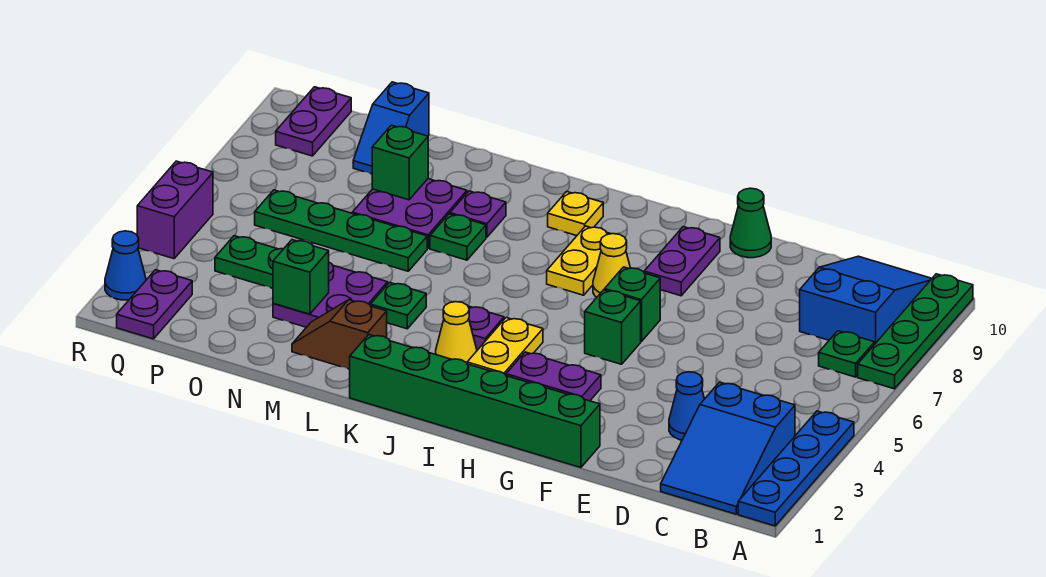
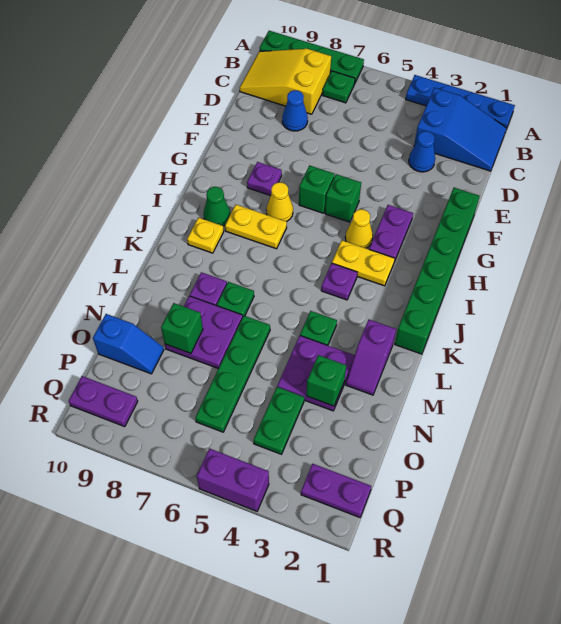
blue 2x3 slope [800,256,932,344] -> yellow 2x3 slope [239,49,331,114]
green 1x1 cone [730,188,771,258] -> green 1x1 cone moved to [204,187,230,226]
purple 1x2 plate [644,227,720,296] -> purple 1x1 plate [247,162,282,196]
yellow 1x1 cone [436,302,477,363] -> yellow 1x1 cone moved to [345,209,373,248]
brown 1x2 slope [292,300,387,369] -> purple 1x2 slope [346,320,396,395]
blue 1x1 cone [105,231,146,300] -> blue 1x1 cone moved to [282,90,308,131]

